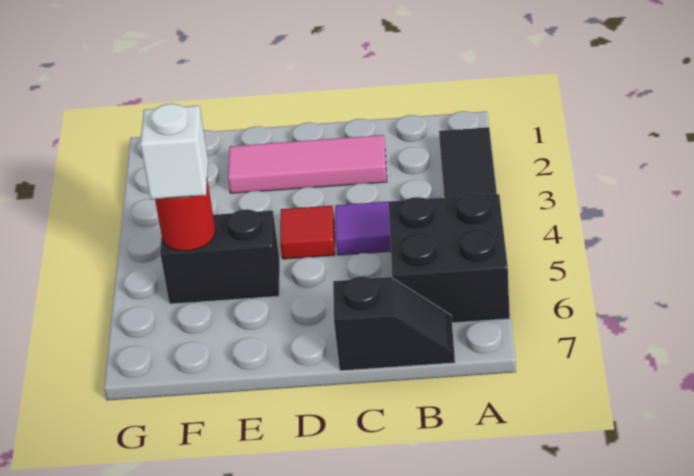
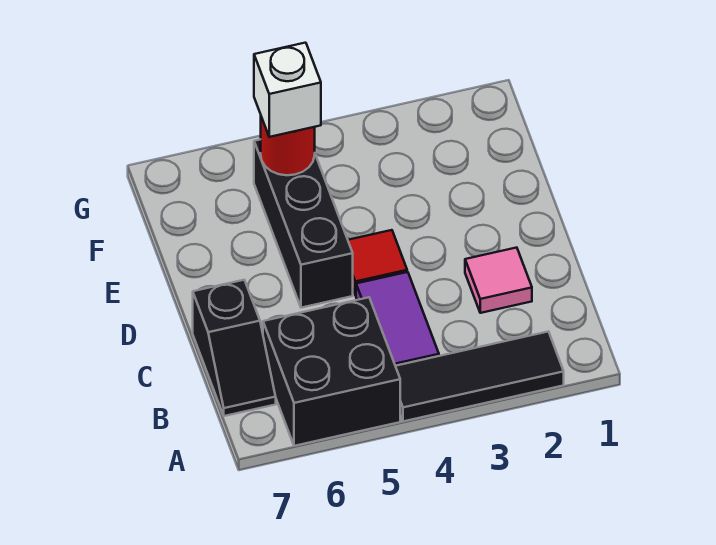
pink 1x3 tile [228,135,387,193] -> pink 1x1 tile [465,248,532,313]
black 1x2 brick [160,209,280,304] -> black 1x3 brick [254,139,353,308]

